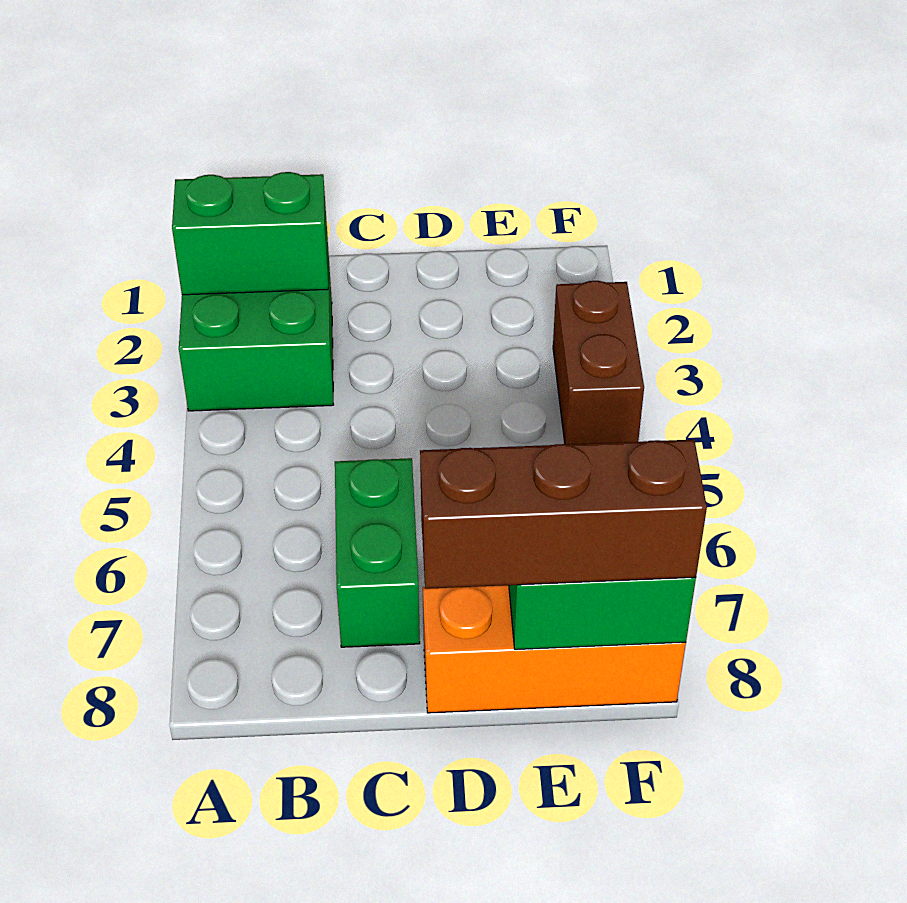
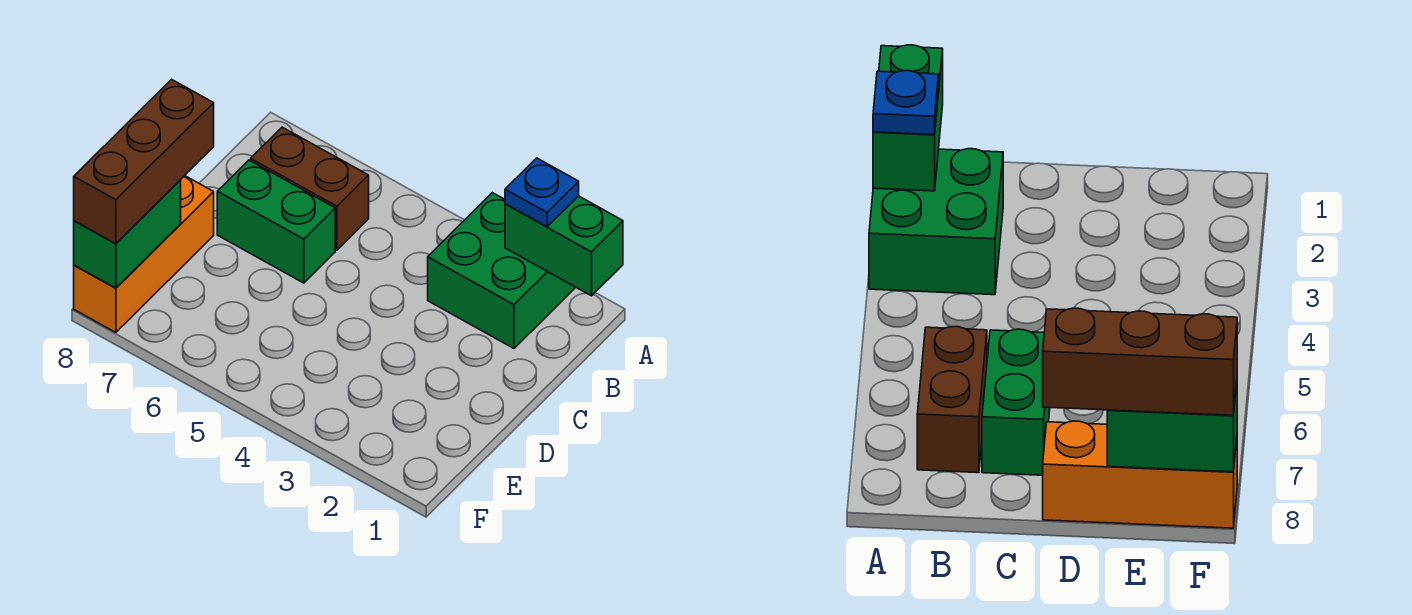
green 1x2 brick [172,172,328,295] -> green 1x2 brick turned to [505,196,623,296]
none -> blue 1x1 plate [505,158,579,227]
brown 1x2 brick [553,281,644,444] -> brown 1x2 brick moved to [251,127,369,250]

